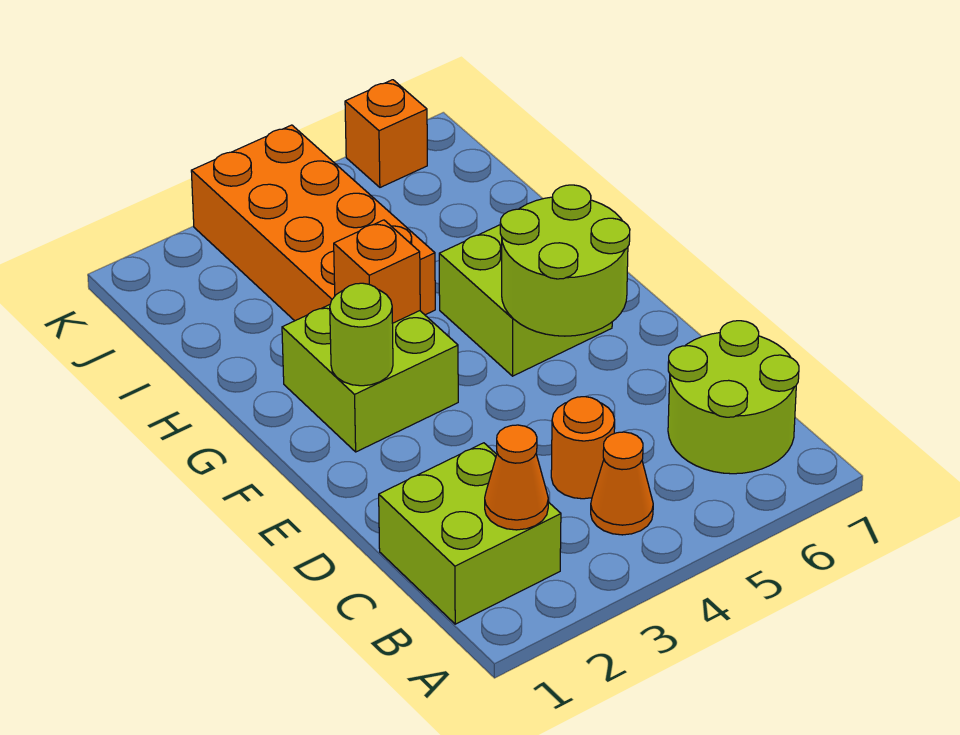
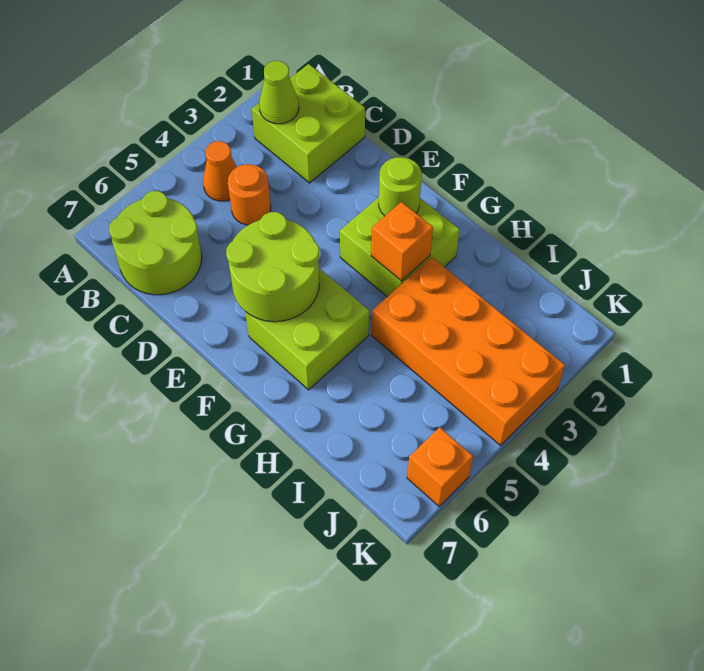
orange 1x1 cone [485,425,548,530] -> lime 1x1 cone [259,61,299,124]

